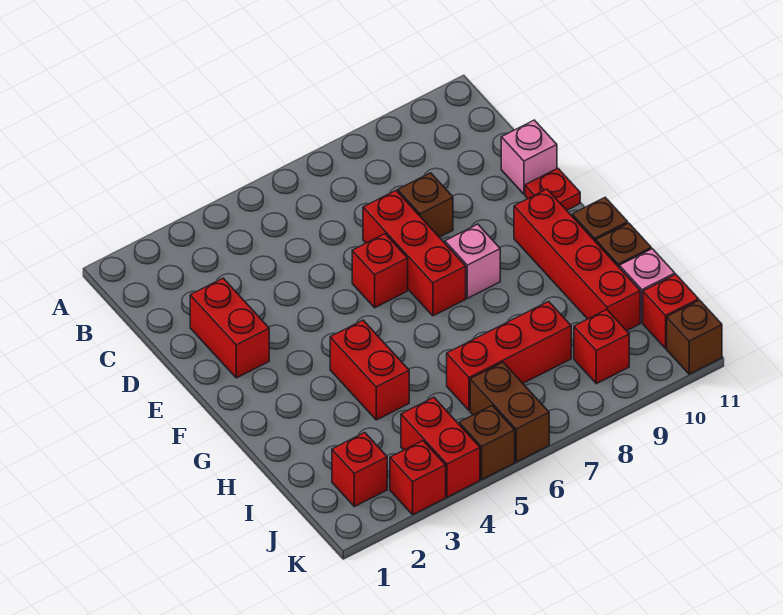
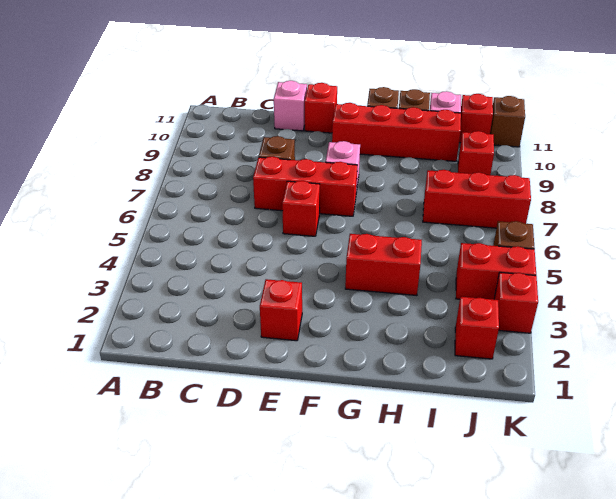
red 1x2 brick [190,278,269,378] -> red 1x1 brick [260,279,302,341]
red 1x1 plate [525,168,580,210] -> red 1x1 brick [305,83,337,133]
red 1x3 brick [447,301,571,411] -> red 1x3 brick turned to [423,170,531,228]
brown 1x2 brick [470,362,549,462] -> none

